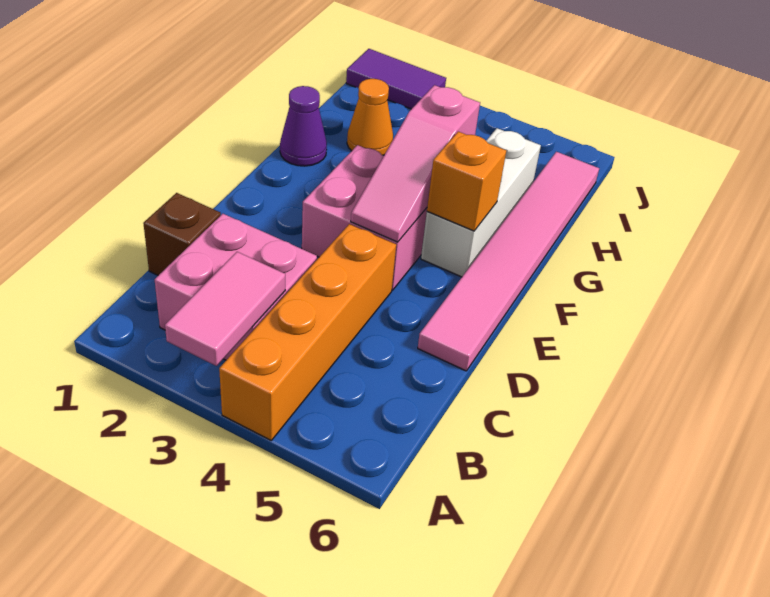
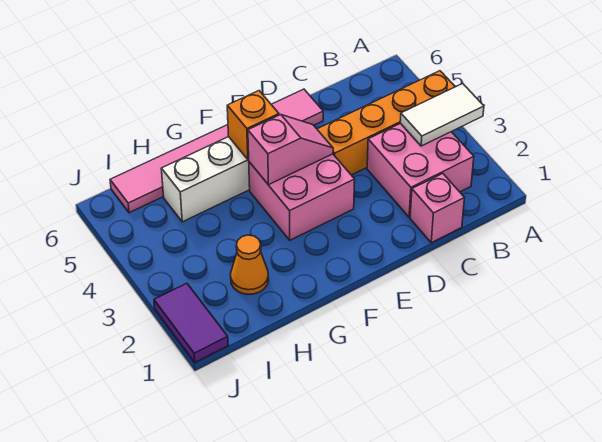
pink 1x2 tile [165,252,285,366] -> white 1x2 tile [400,84,484,146]
brown 1x1 brick [143,193,221,275] -> pink 1x1 brick [410,174,464,243]
pink 1x3 slope [351,85,480,242] -> pink 1x2 slope [248,115,333,185]
purple 1x1 cone [280,86,327,166] -> none

